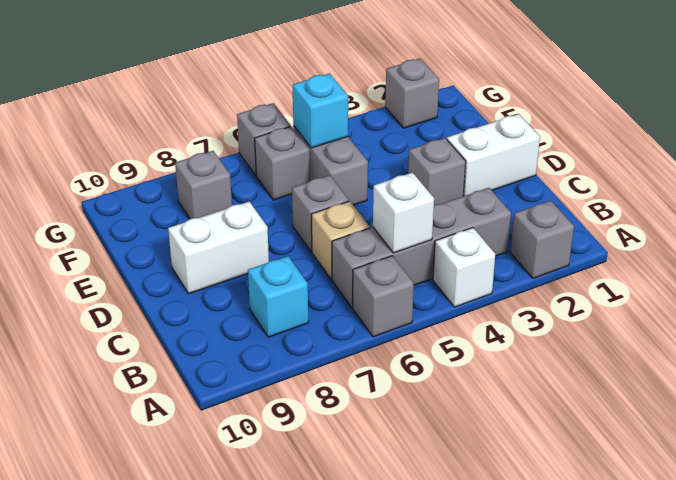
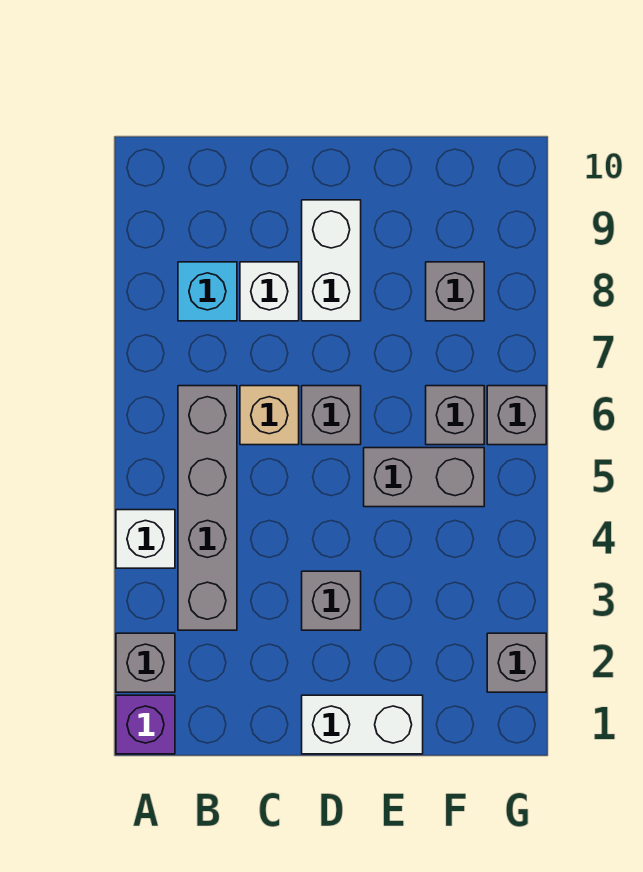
none -> purple 1x1 brick [116,695,175,754]
grey 1x1 brick [353,256,414,337] -> none
white 1x1 brick [373,173,434,253] -> white 1x1 brick moved to [240,262,299,321]
white 1x2 brick [447,114,540,196] -> white 1x2 brick turned to [302,695,423,754]
cyan 1x1 brick [293,74,348,148] -> none

